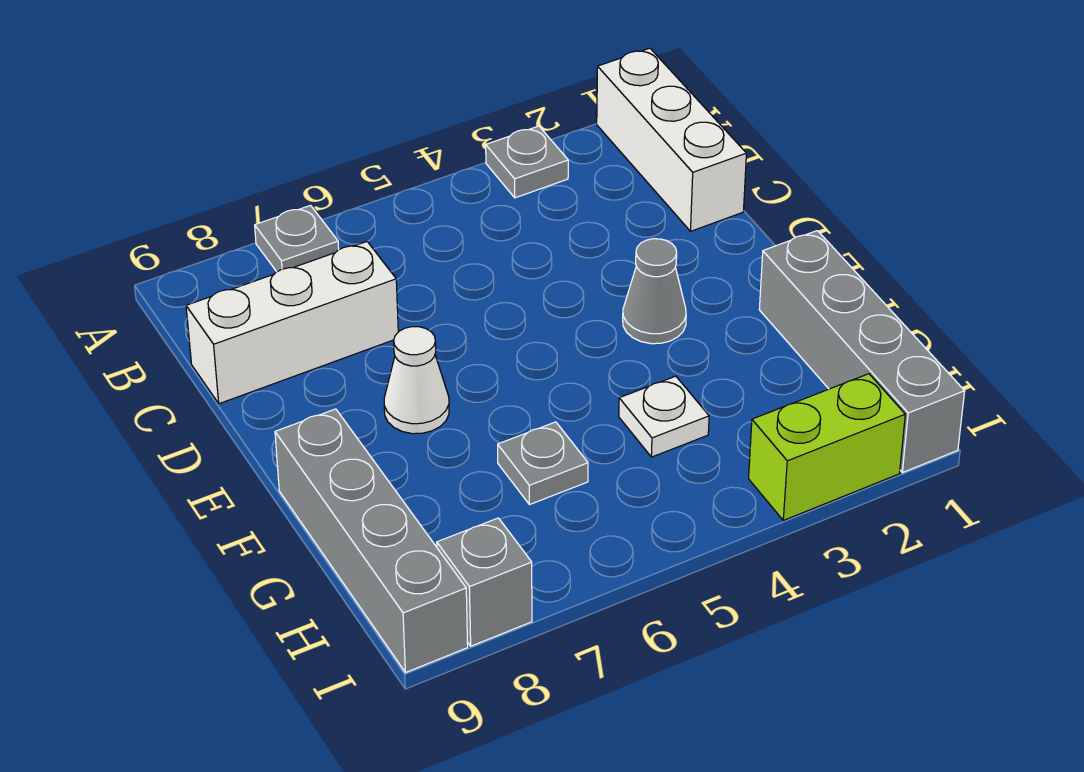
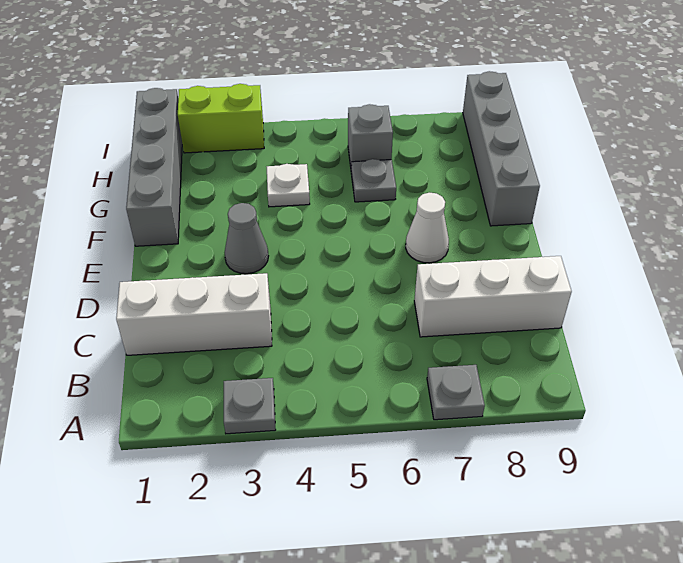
white 1x3 brick [597,48,746,231] -> white 1x3 brick turned to [116,273,272,355]
grey 1x1 brick [437,518,532,646] -> grey 1x1 brick moved to [348,104,393,166]

